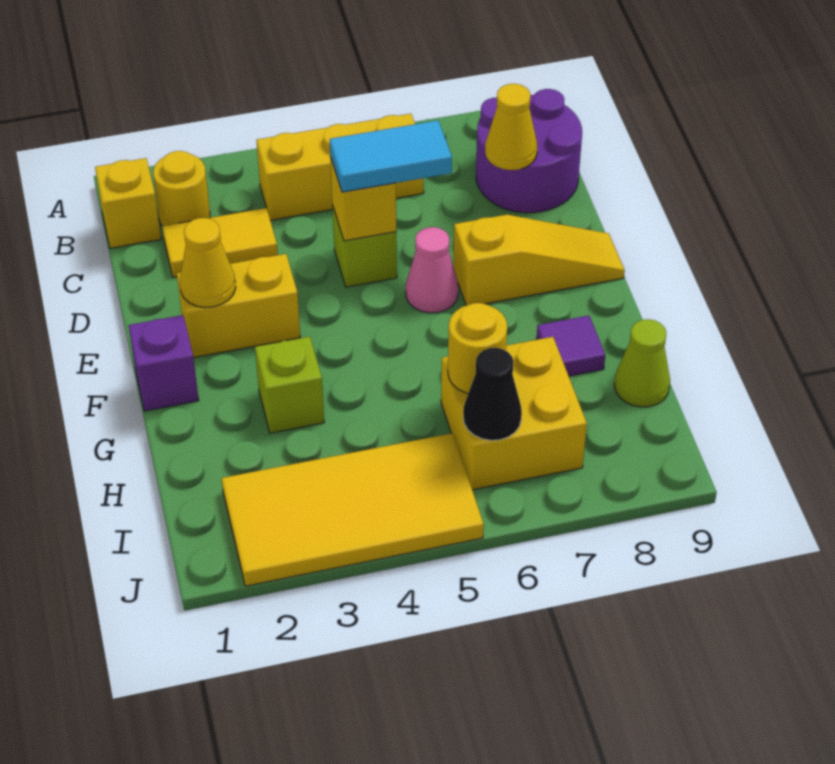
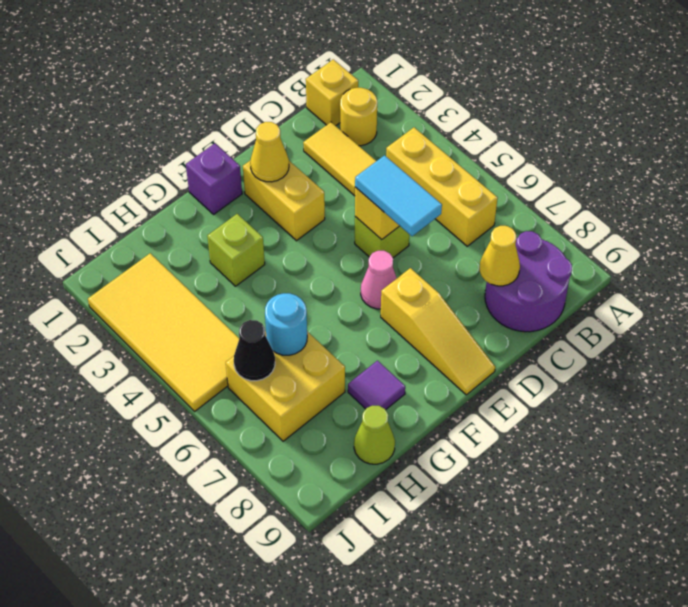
yellow 1x1 round brick [448,303,507,393] -> cyan 1x1 round brick [265,293,307,355]

